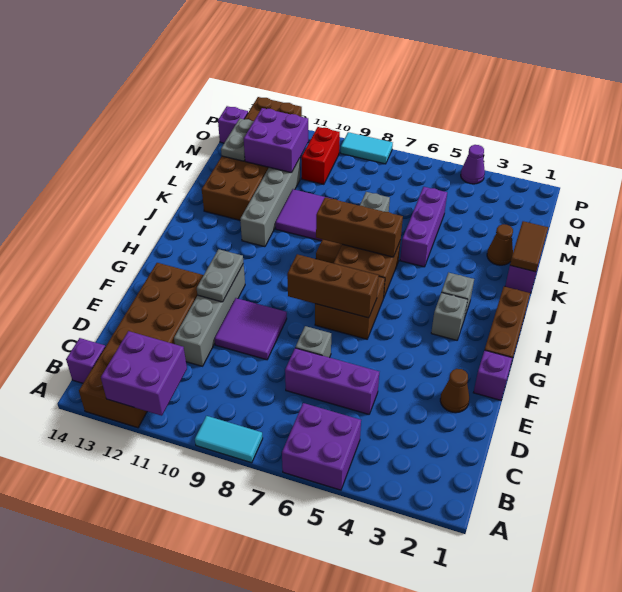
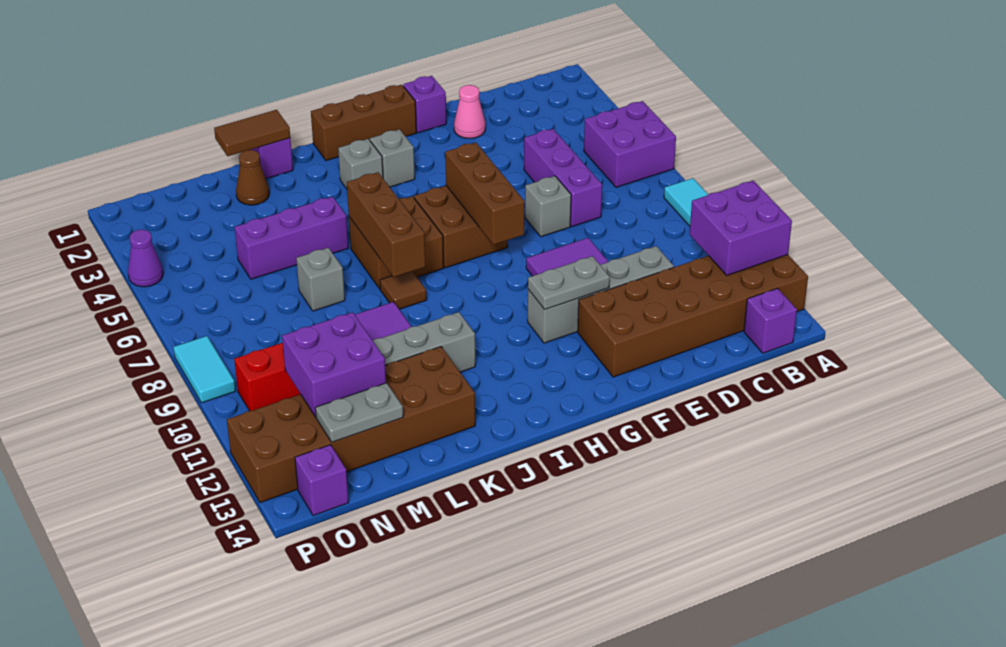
brown 1x1 cone [440,369,469,413] -> pink 1x1 cone [454,85,485,138]

